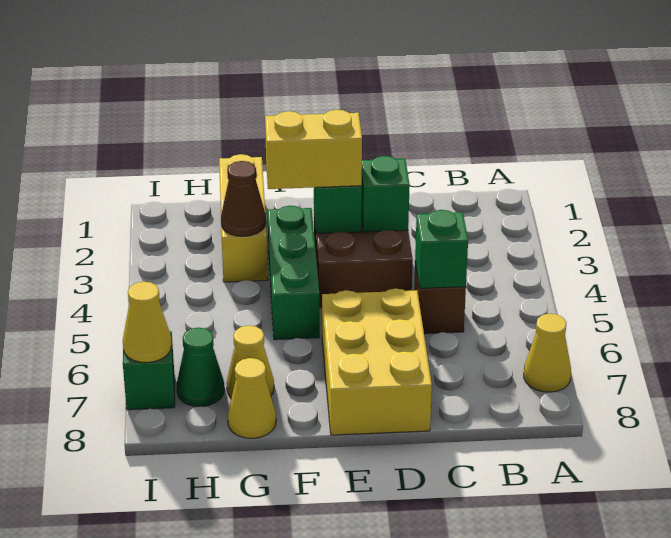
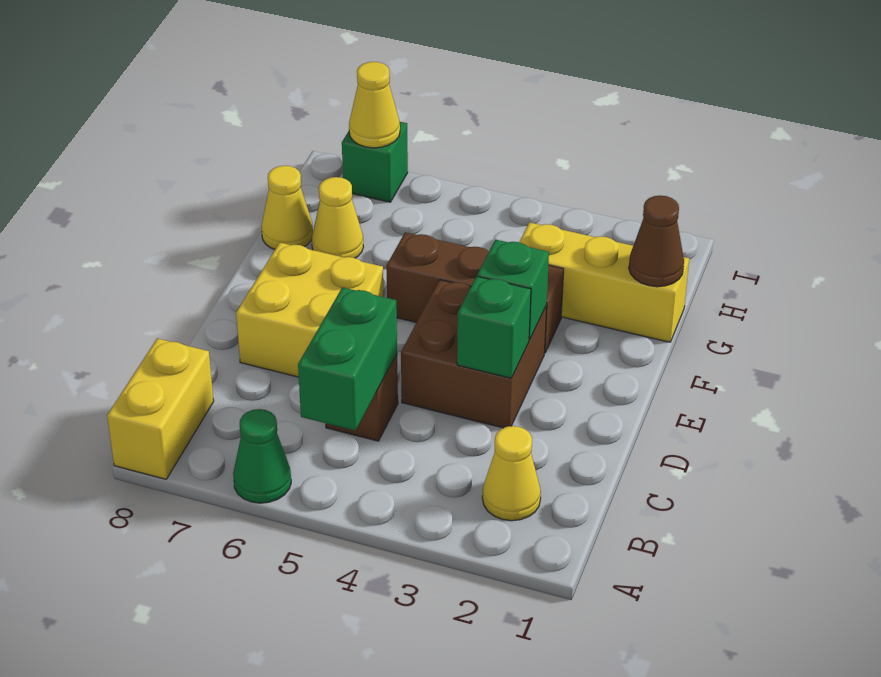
yellow 1x1 cone [524,314,571,392] -> yellow 1x1 cone moved to [482,426,541,521]
green 1x1 brick [415,210,468,288] -> green 1x2 brick [298,287,397,431]
yellow 2x3 brick [322,289,432,435] -> yellow 2x2 brick [236,242,384,377]
yellow 1x2 brick [265,110,362,189] -> yellow 1x2 brick moved to [107,338,214,479]
green 1x3 brick [267,206,320,340] -> brown 1x3 brick [386,232,564,353]
brown 1x1 cone [221,161,266,236] -> brown 1x1 cone moved to [629,196,684,287]
green 1x1 cone [177,328,224,407] -> green 1x1 cone moved to [233,409,291,503]

